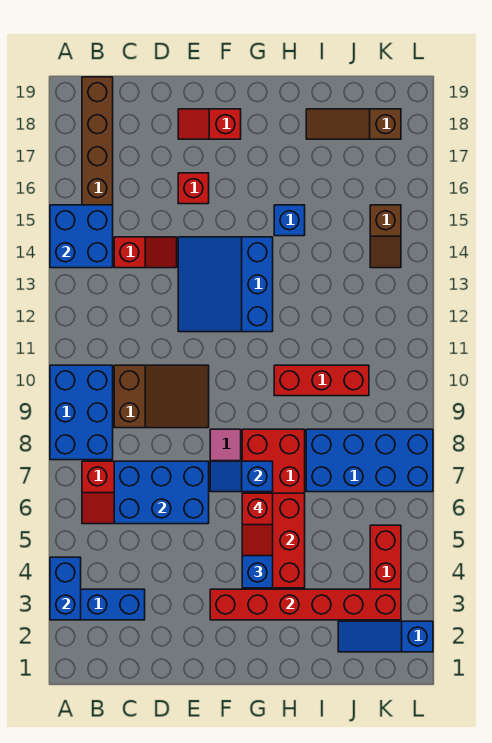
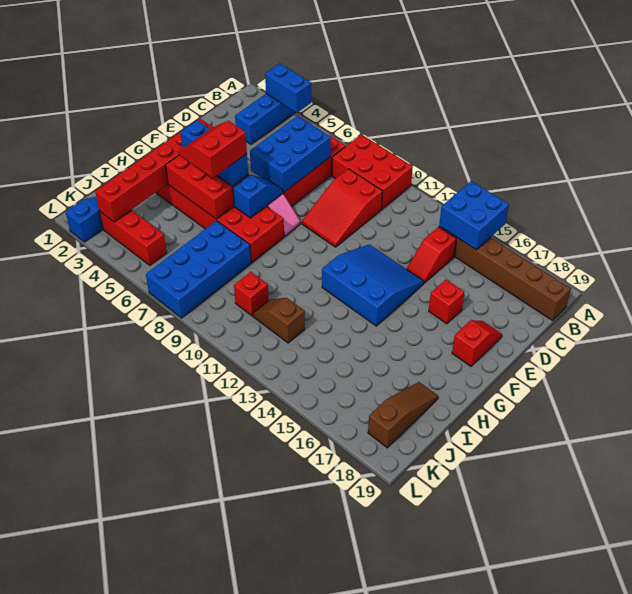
blue 2x3 brick [50,365,113,460] -> red 2x3 brick [332,134,413,209]
brown 2x3 slope [114,365,209,428] -> red 2x3 slope [302,169,383,247]
red 1x2 slope [242,493,273,556] -> red 2x2 slope [179,121,247,178]
red 1x3 brick [274,365,369,396] -> red 1x1 brick [234,272,269,316]
blue 1x1 brick [274,205,305,236] -> none
brown 1x2 slope [370,205,401,268] -> brown 1x2 slope moved to [253,298,305,343]

